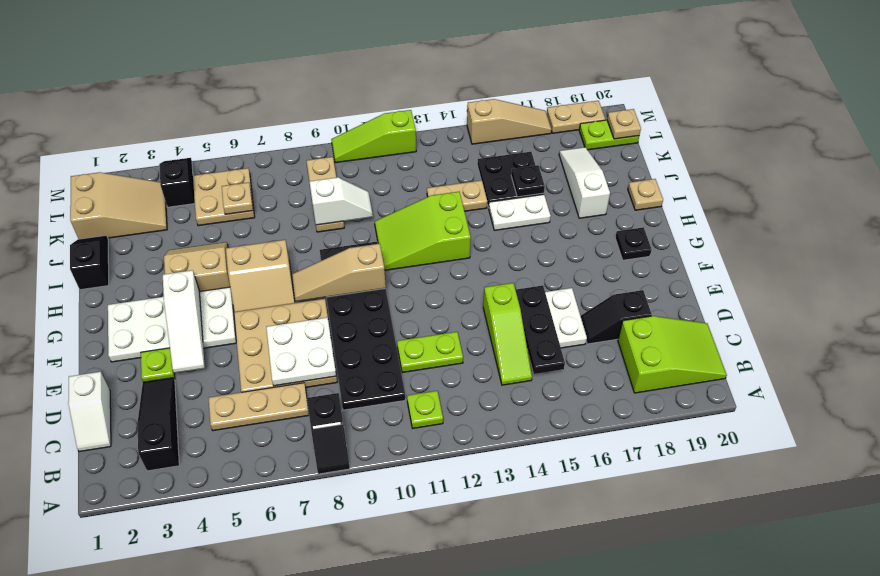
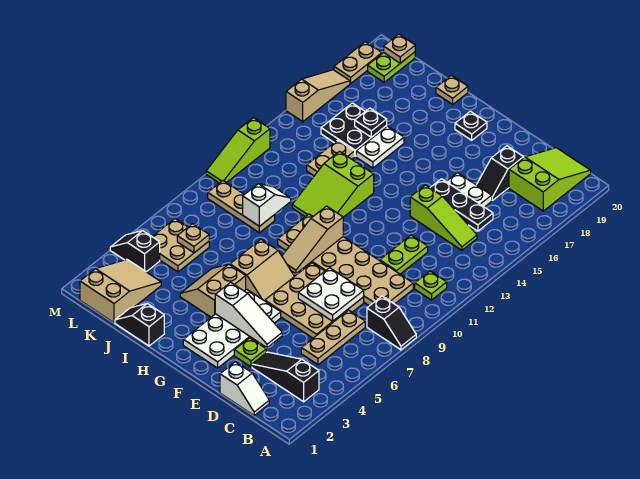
black 2x6 plate [320,242,405,410] -> tan 2x6 plate [278,214,413,306]
white 1x3 slope [559,147,610,218] -> none

